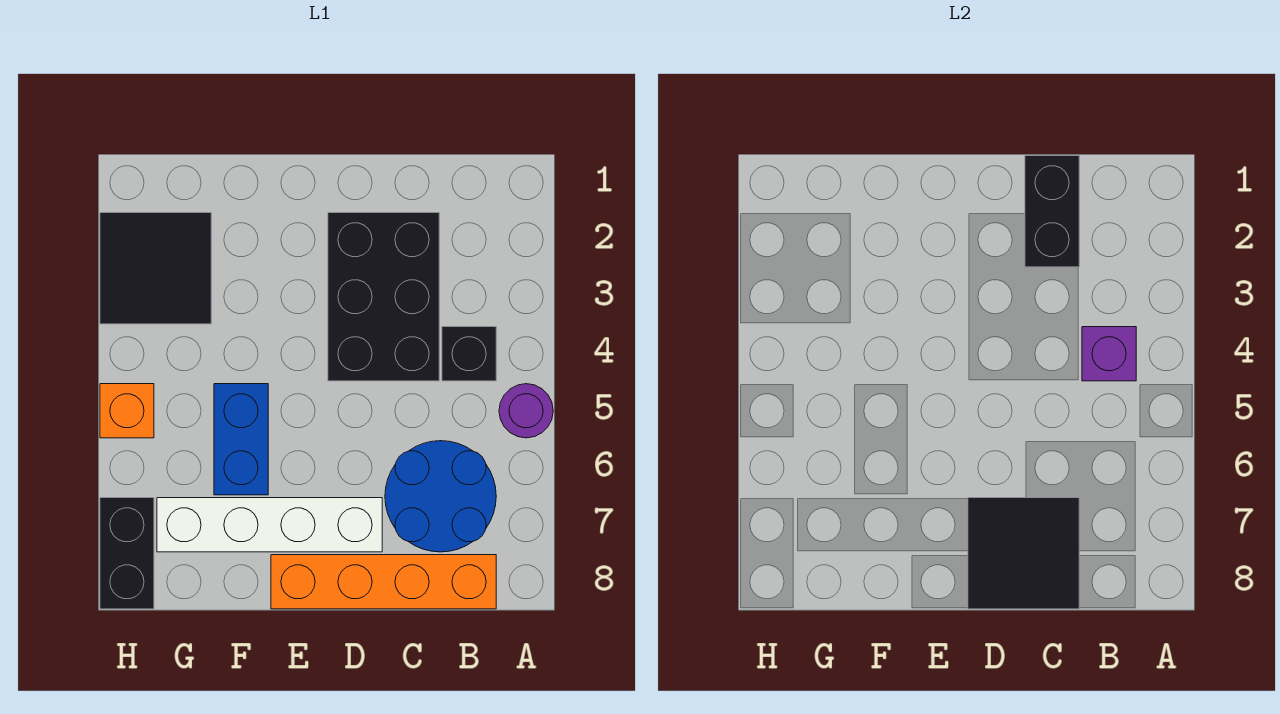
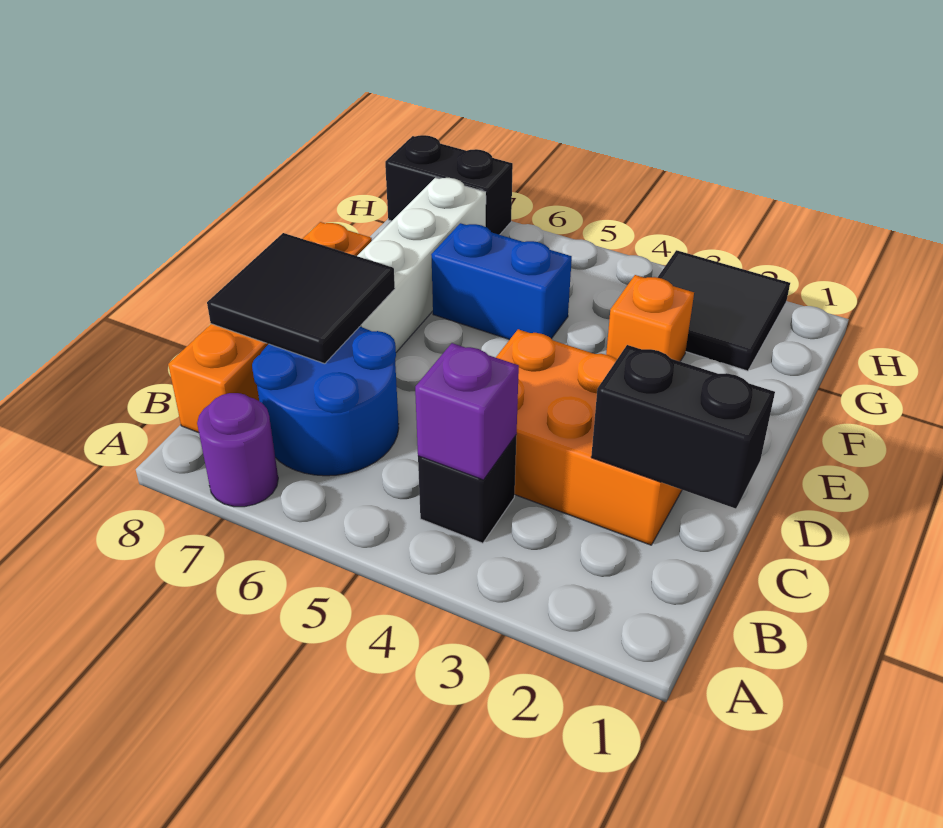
purple 1x1 round brick [499,384,553,438] -> purple 1x1 round brick moved to [197,393,278,507]
black 2x3 brick [328,213,439,381] -> orange 2x3 brick [496,329,682,545]
orange 1x1 brick [100,384,154,438] -> orange 1x1 brick moved to [606,275,694,361]

